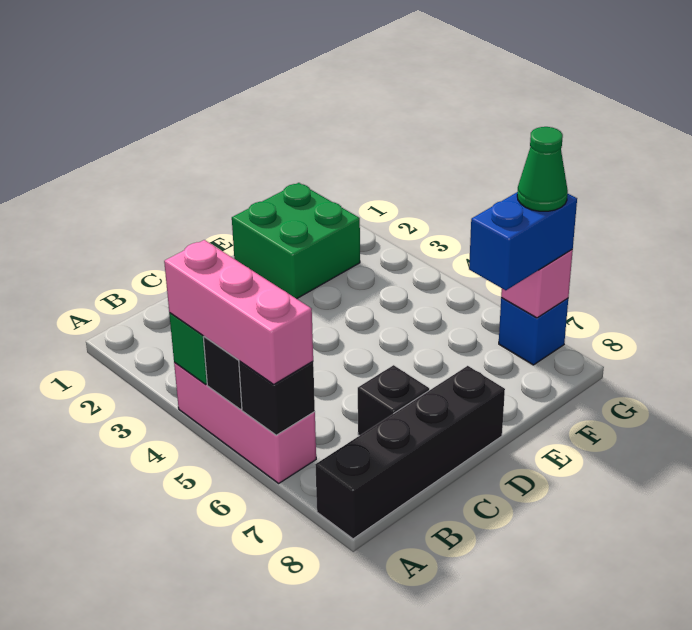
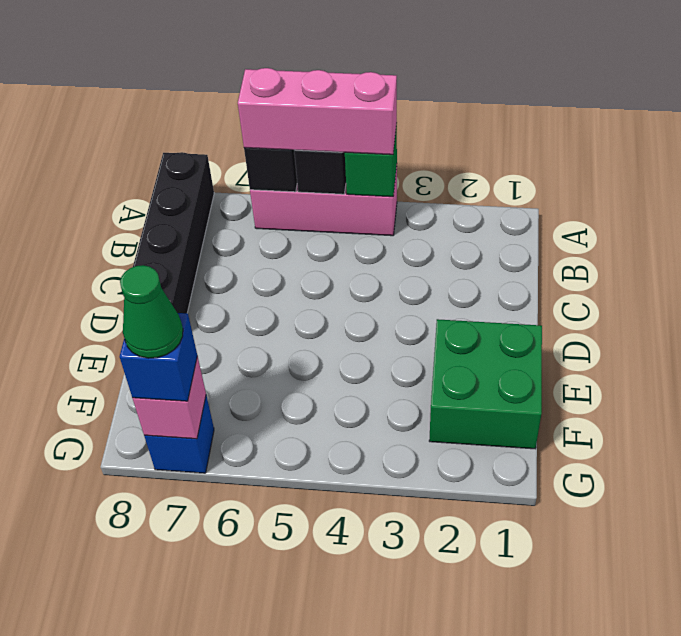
black 1x1 brick [358,365,429,436] -> none
blue 1x2 brick [469,193,577,290] -> blue 1x1 brick [120,313,197,401]

